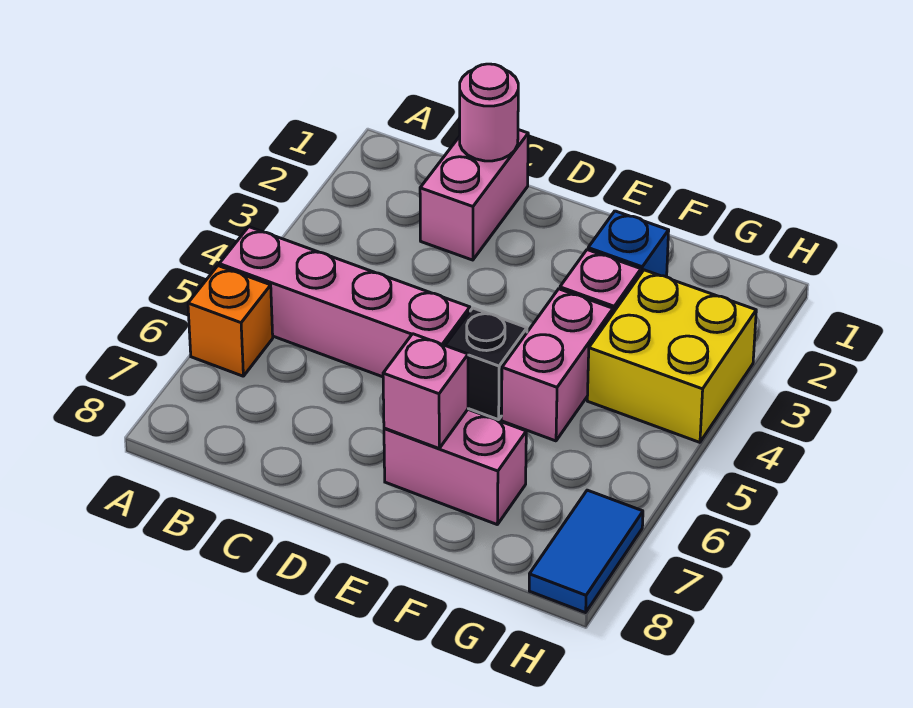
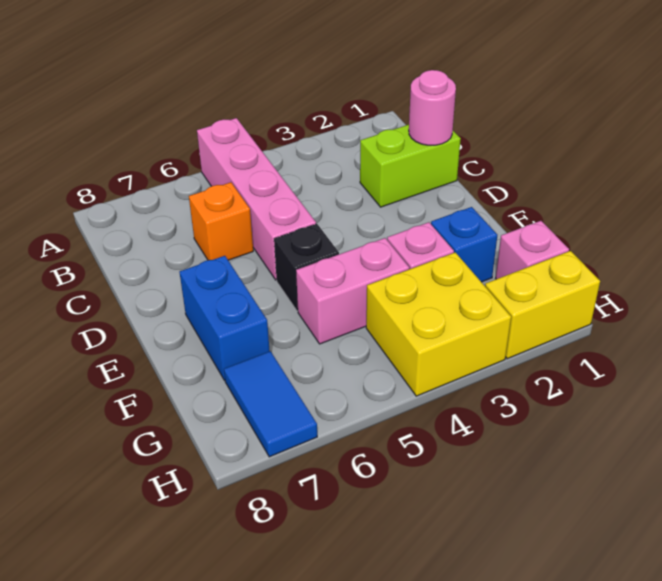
orange 1x1 brick [188,266,273,376] -> orange 1x1 brick moved to [189,182,253,260]
pink 1x2 brick [420,130,528,260] -> lime 1x2 brick [360,125,461,207]
pink 1x2 brick [384,410,526,524] -> blue 1x2 brick [180,256,270,380]
pink 1x1 brick [383,334,468,448] -> pink 1x1 brick moved to [496,221,569,279]
none -> yellow 1x2 brick [485,251,600,359]
blue 1x2 tile [529,490,643,613] -> blue 1x2 tile turned to [224,351,317,457]

